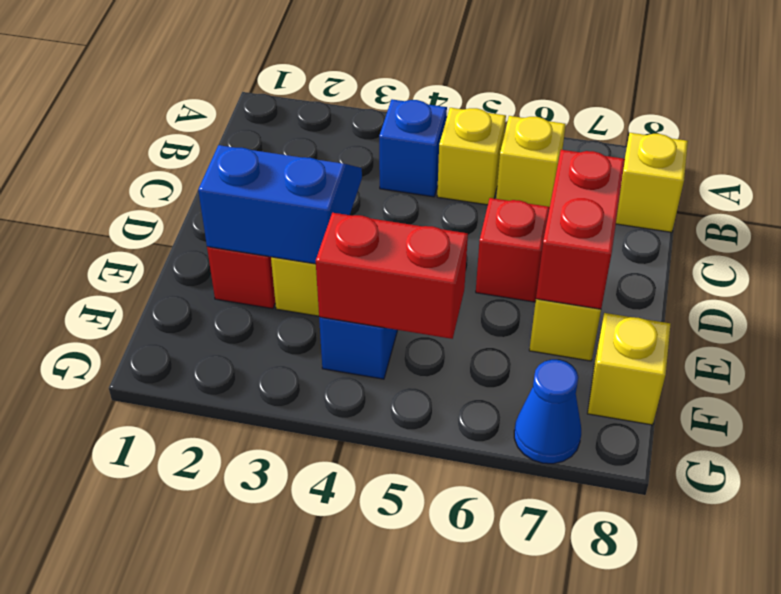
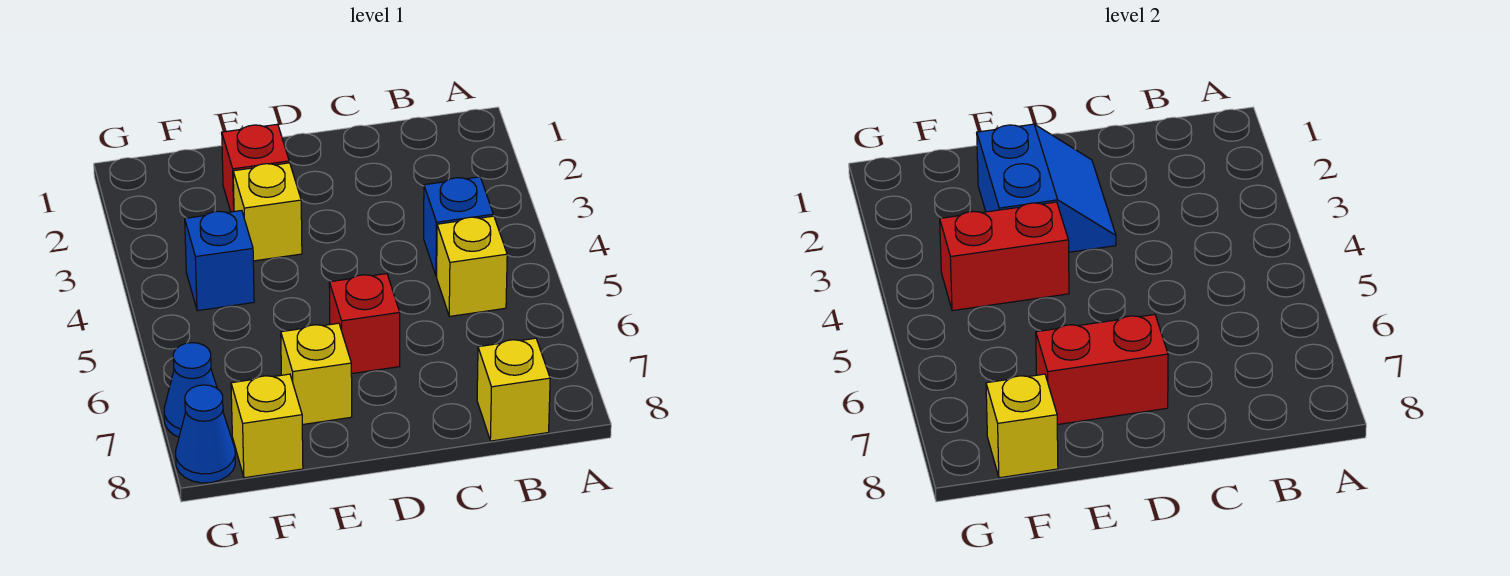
yellow 1x1 brick [496,116,566,207] -> yellow 1x1 brick moved to [986,374,1058,478]
red 1x2 brick [316,213,468,339] -> red 1x2 brick turned to [940,202,1069,311]
none -> blue 1x1 cone [176,385,235,483]

